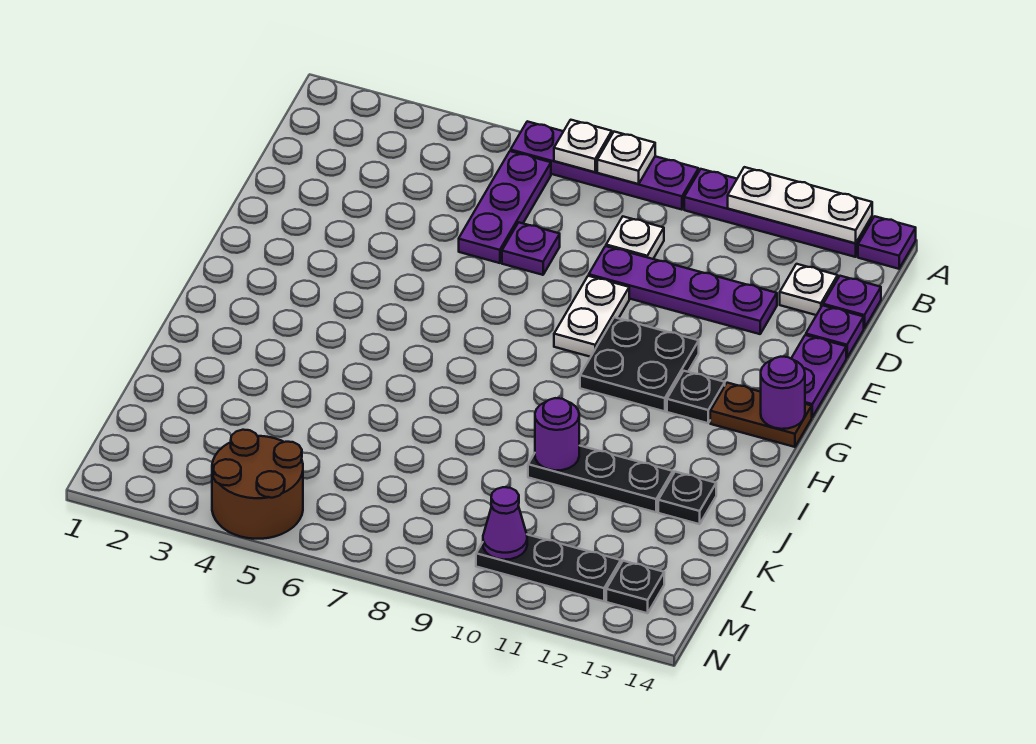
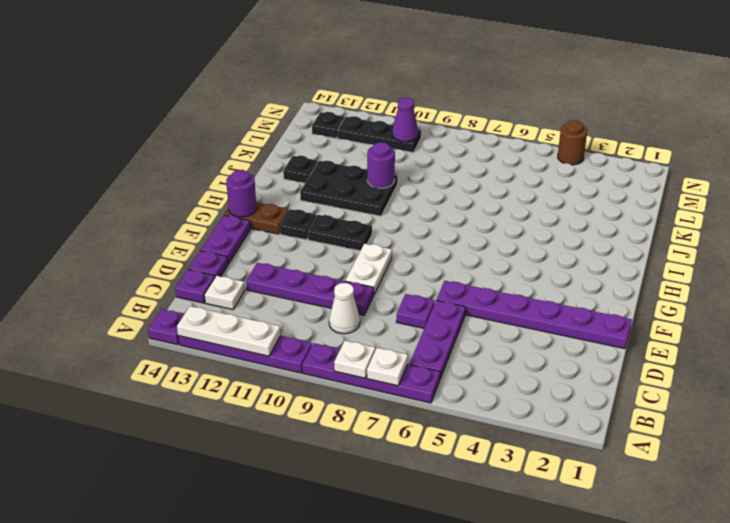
white 1x1 plate [606,217,664,259] -> white 1x1 cone [329,283,360,334]
none -> purple 1x6 plate [436,281,632,349]
black 2x2 plate [580,317,699,411] -> black 1x2 plate [308,215,372,251]
black 1x3 plate [528,446,673,512] -> black 2x3 plate [300,161,398,216]
brown 2x2 round brick [212,430,303,539] -> brown 1x1 round brick [558,121,587,165]

